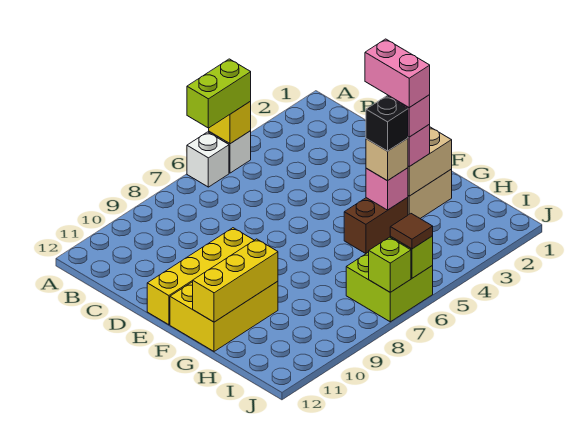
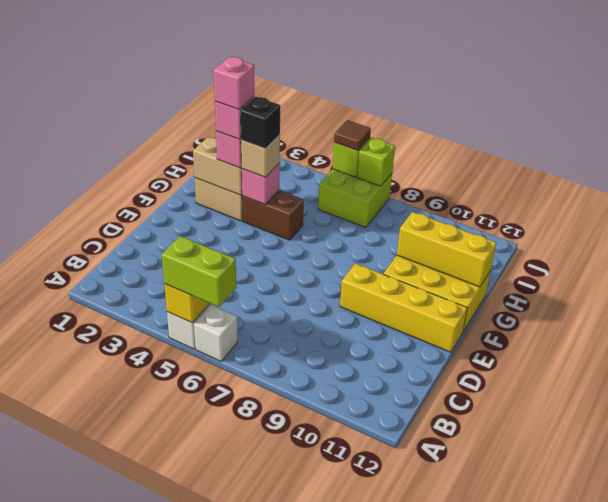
pink 1x2 brick [365,39,430,107] -> pink 1x1 brick [214,57,254,109]

